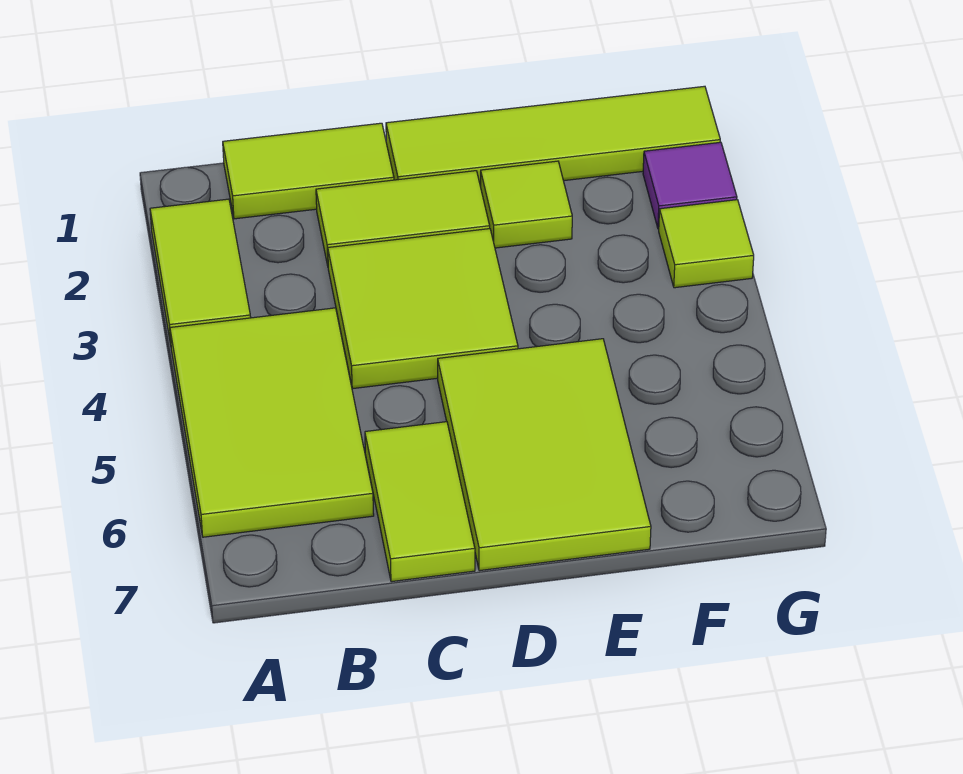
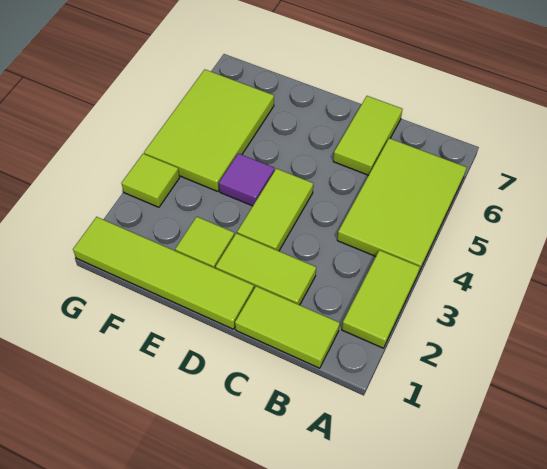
lime 2x2 tile [328,229,518,389] -> lime 1x2 tile [237,169,313,251]
lime 2x3 tile [438,339,651,571] -> lime 2x3 tile moved to [144,69,274,192]
purple 1x1 tile [643,142,737,229] -> purple 1x1 tile moved to [219,153,274,206]

